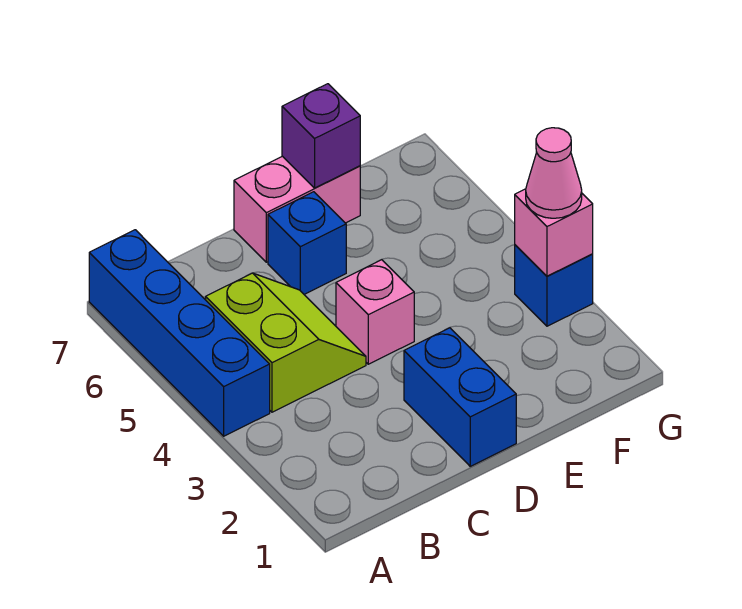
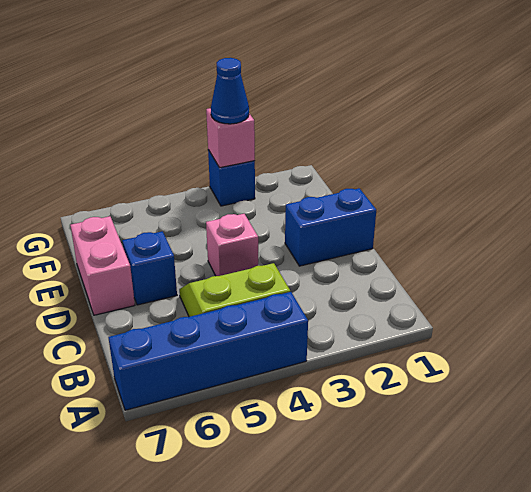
purple 1x1 brick [282,84,360,188] -> none
pink 1x1 cone [526,128,582,218] -> blue 1x1 cone [211,58,249,124]

